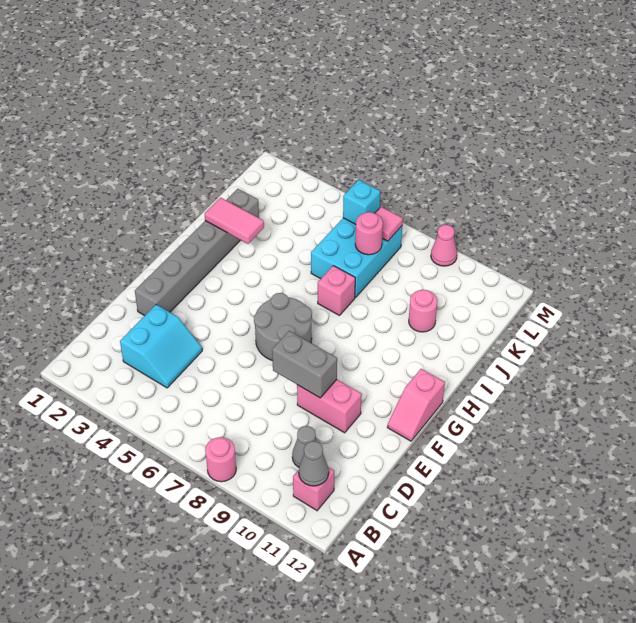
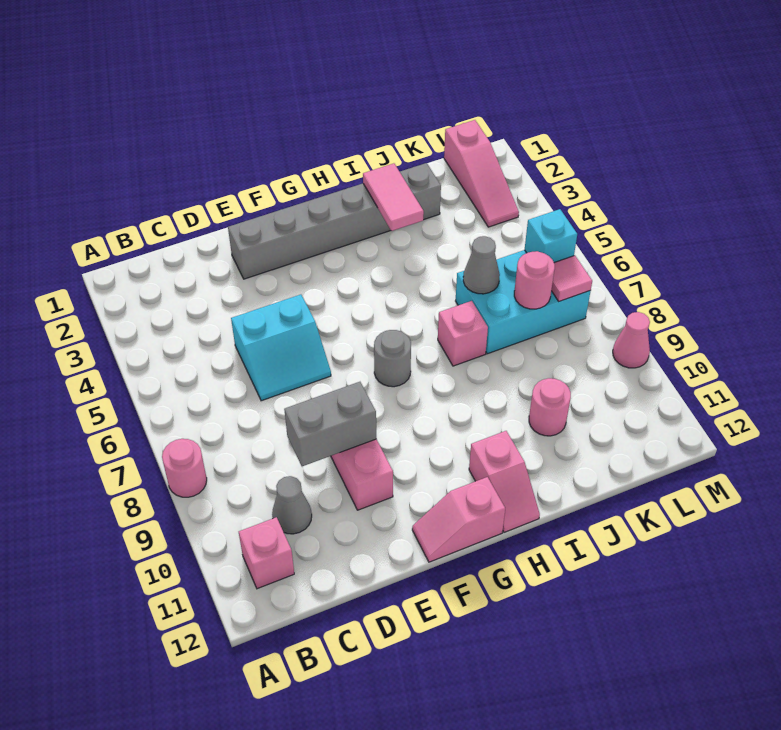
grey 1x1 cone [299,441,329,486] -> grey 1x1 cone moved to [463,236,500,294]
cyan 2x2 slope [120,305,202,388] -> cyan 2x2 slope moved to [231,295,331,401]
grey 1x2 brick [272,331,337,398] -> grey 1x2 brick turned to [284,382,376,466]
grey 2x2 round brick [254,293,312,361] -> grey 1x1 round brick [374,330,411,387]
none -> pink 1x2 slope [469,431,540,532]
none -> pink 1x3 slope [444,120,519,227]

